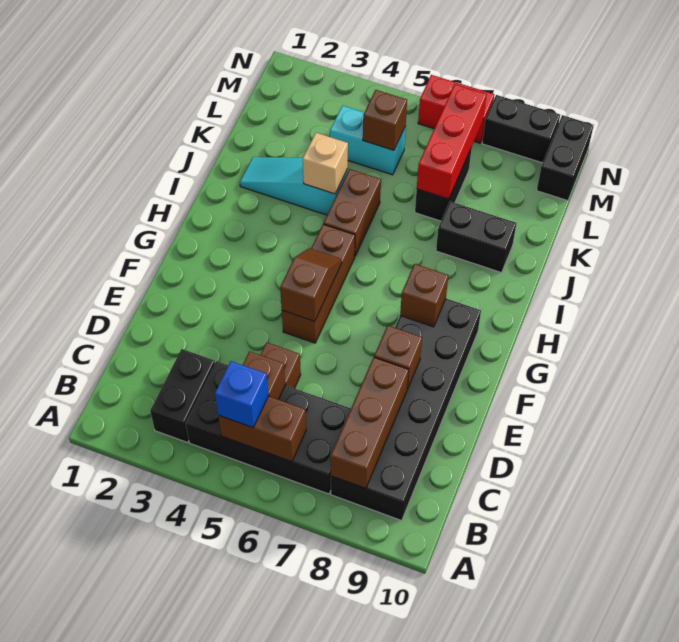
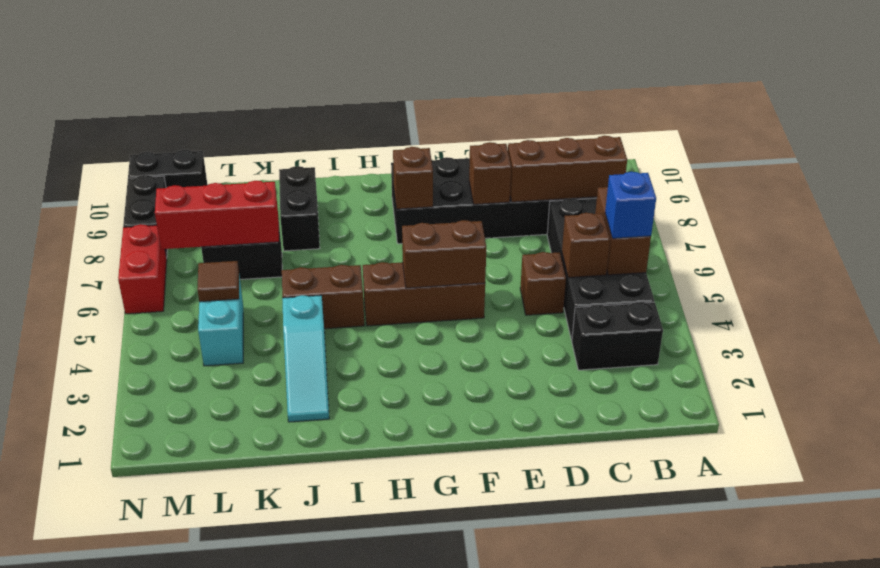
brown 1x2 slope [280,248,342,321] -> brown 1x2 brick [402,220,486,288]
tan 1x1 brick [303,133,348,194] -> none
brown 1x1 brick [363,90,407,150] -> brown 1x1 tile [197,261,239,302]

